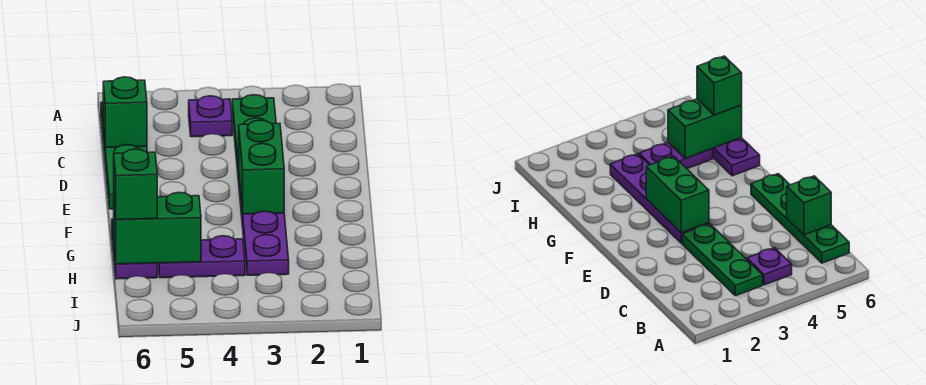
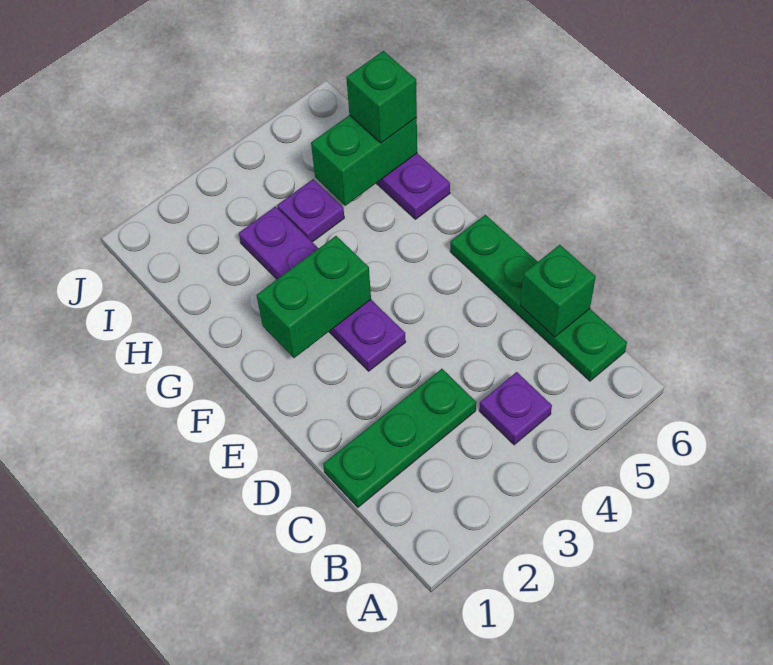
green 1x3 plate [232,95,276,182] -> green 1x3 plate turned to [323,369,476,507]
green 1x2 brick [239,120,284,214] -> green 1x2 brick turned to [257,236,371,358]
purple 1x2 plate [158,236,245,278] -> purple 1x1 plate [277,179,344,242]

